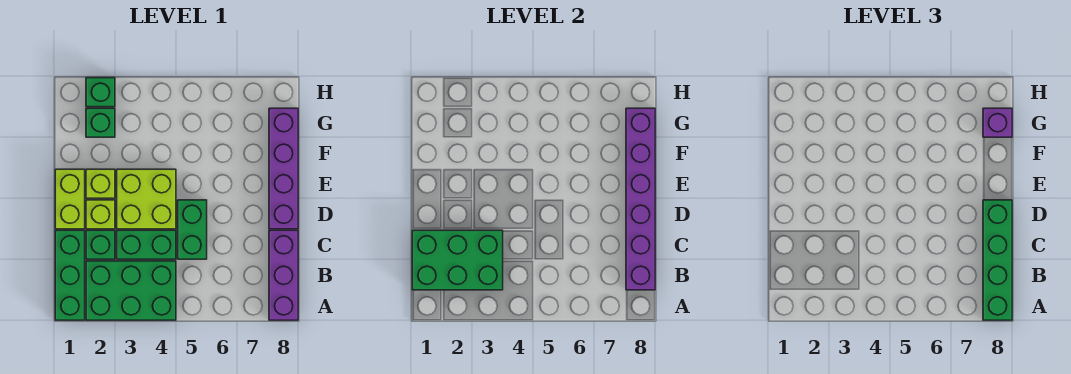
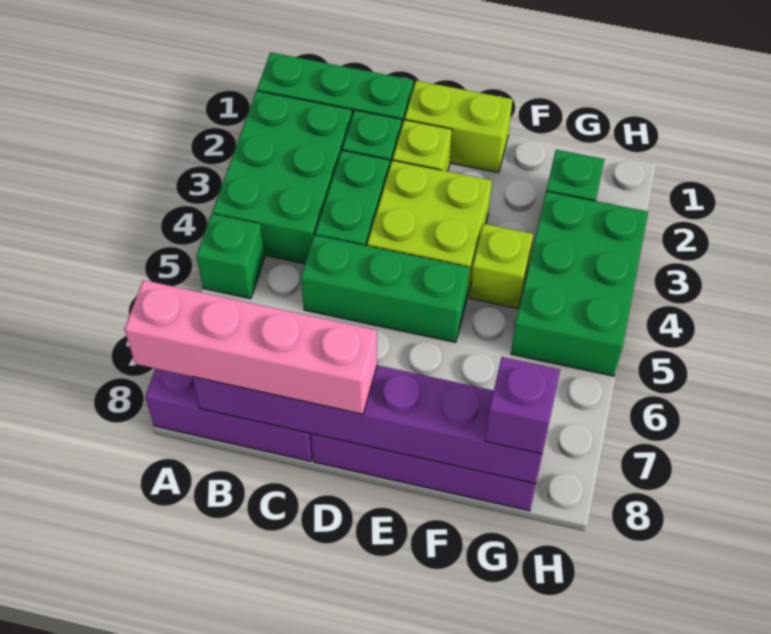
green 1x4 brick [983,200,1012,320] -> pink 1x4 brick [125,280,377,414]
green 2x3 brick [412,230,503,290] -> green 2x3 brick moved to [511,191,648,376]
green 1x2 brick [178,200,207,259] -> green 1x3 brick [301,235,470,342]
lime 1x1 brick [86,169,115,198] -> lime 1x1 brick moved to [470,224,533,309]
green 1x1 brick [86,78,115,107] -> green 1x1 brick moved to [196,214,265,299]

